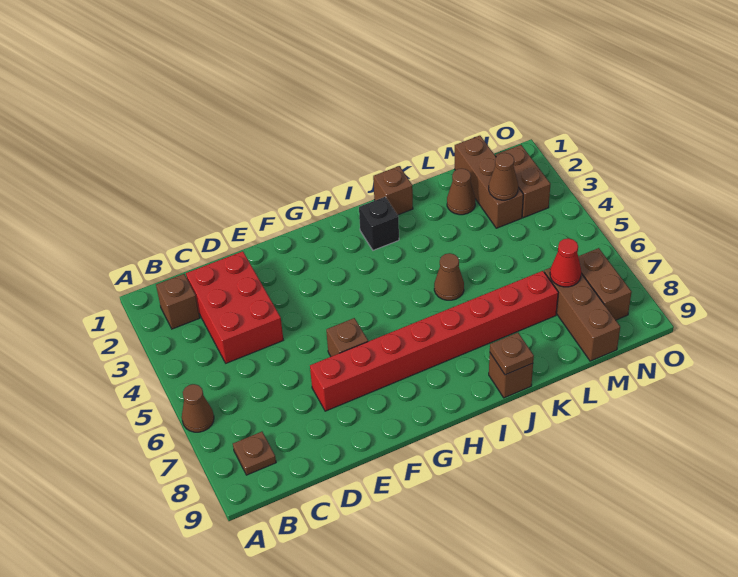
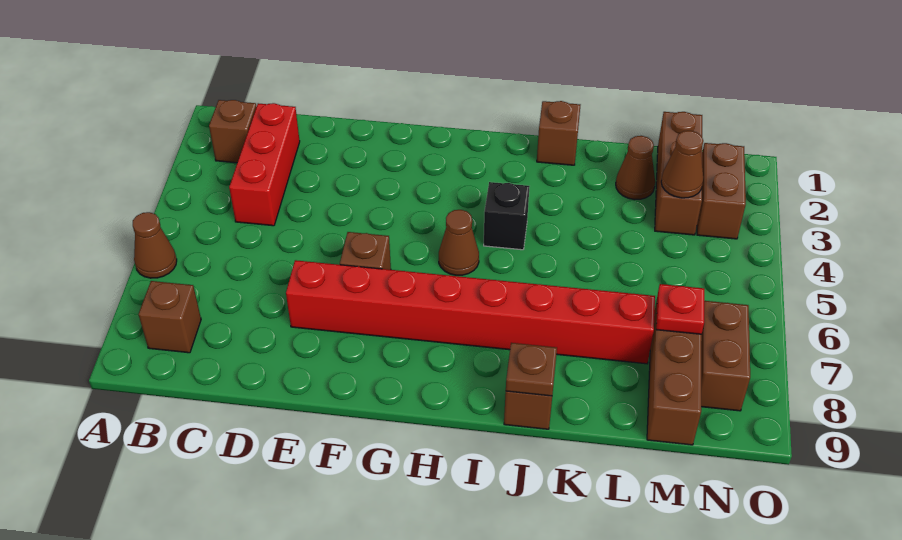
brown 1x1 plate [233,432,276,475] -> brown 1x1 brick [139,281,201,353]
red 2x3 brick [186,251,283,363] -> red 1x3 brick [229,103,300,226]
black 1x1 brick [359,197,399,250] -> black 1x1 brick moved to [484,182,529,250]
brown 1x1 cone [434,253,464,300] -> brown 1x1 cone moved to [439,210,479,275]
red 1x1 cone [550,238,581,287] -> red 1x1 plate [656,284,704,334]

